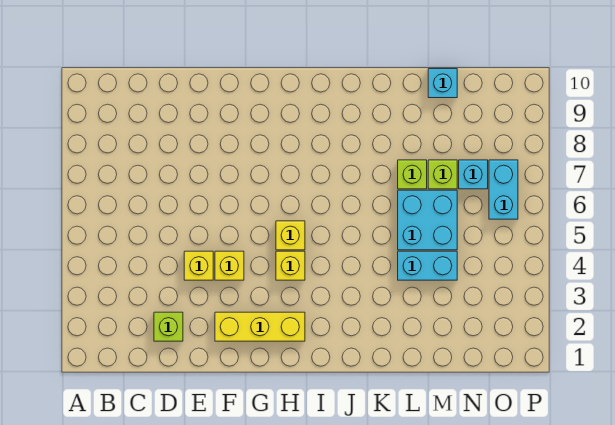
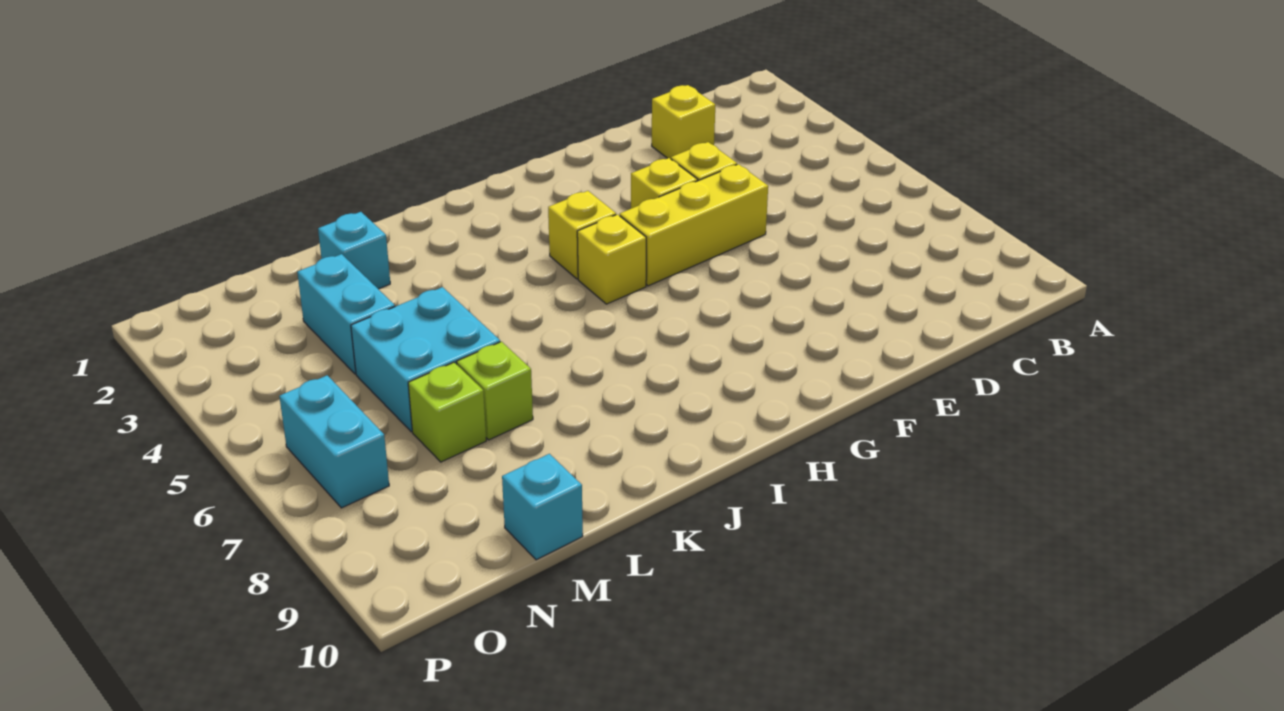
lime 1x1 brick [154,312,183,341] -> yellow 1x1 brick [652,85,715,159]
yellow 1x3 brick [215,312,305,341] -> yellow 1x3 brick moved to [620,164,768,286]
cyan 1x2 brick [398,251,457,280] -> cyan 1x2 brick turned to [297,254,395,374]
cyan 1x1 brick [459,160,488,189] -> cyan 1x1 brick moved to [318,212,390,289]

